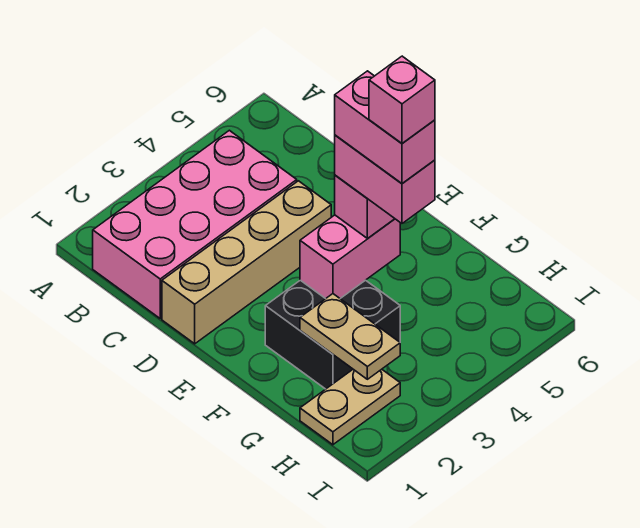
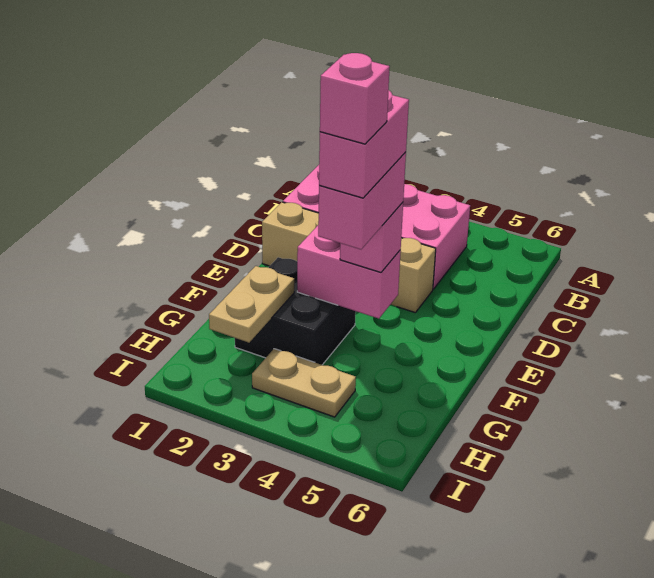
tan 1x2 plate [300,369,400,445] -> tan 1x2 plate moved to [252,349,356,417]

